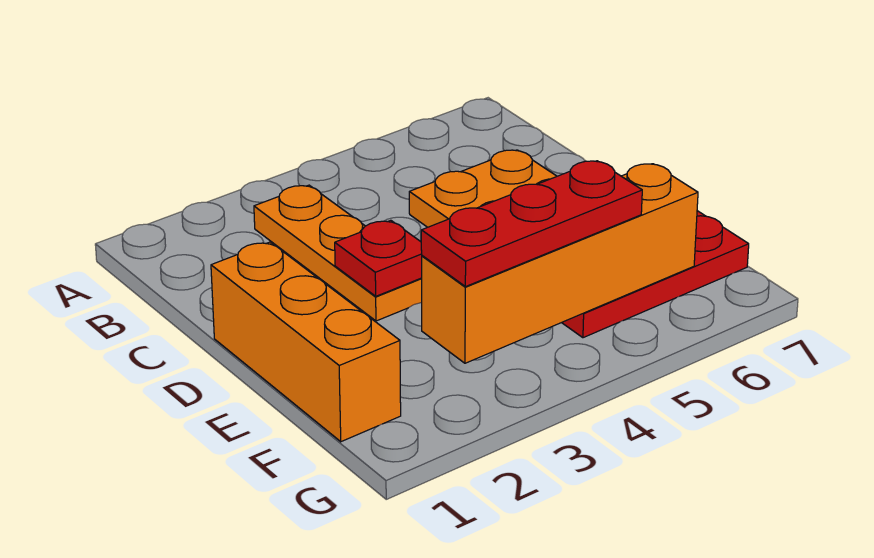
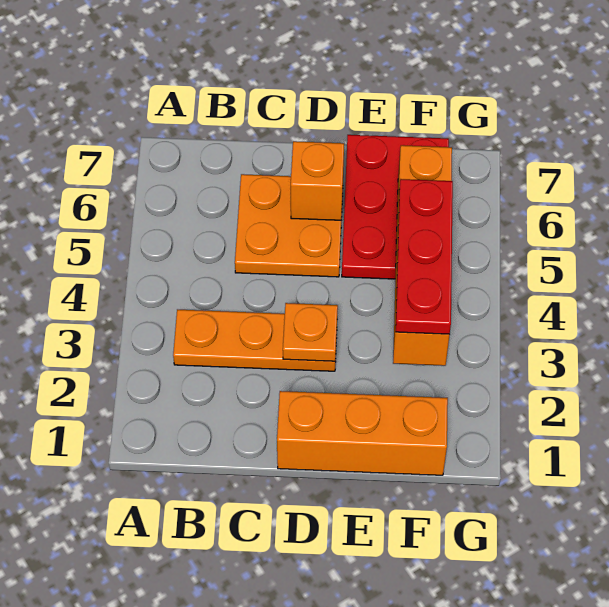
red 1x1 plate [335,220,422,296] -> orange 1x1 plate [283,303,338,361]
none -> orange 1x1 brick [291,141,344,220]

